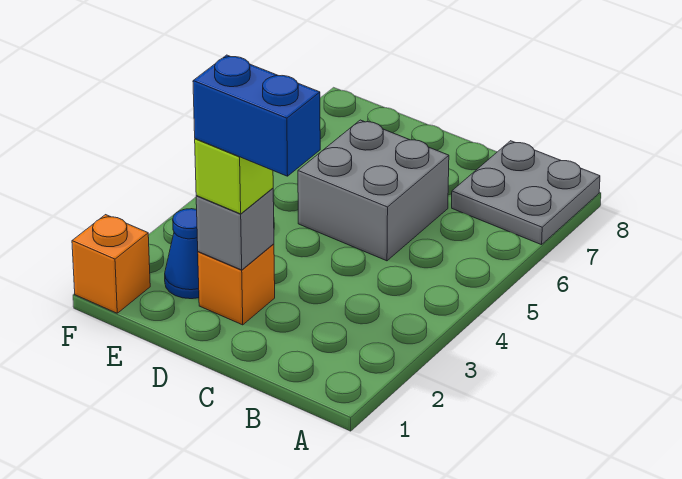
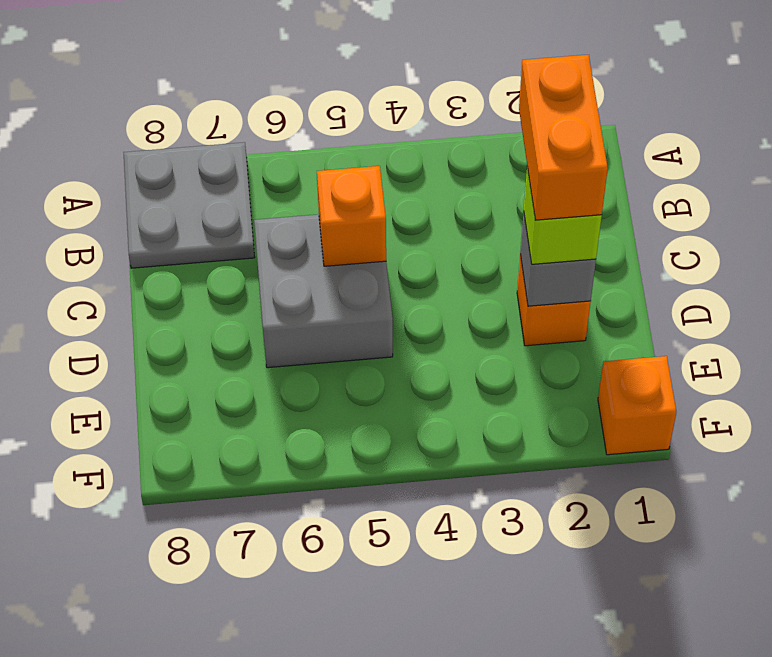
blue 1x2 brick [193,55,320,176] -> orange 1x2 brick [519,55,608,220]
none -> orange 1x1 brick [317,166,386,266]
blue 1x1 cone [165,209,199,299] -> none

